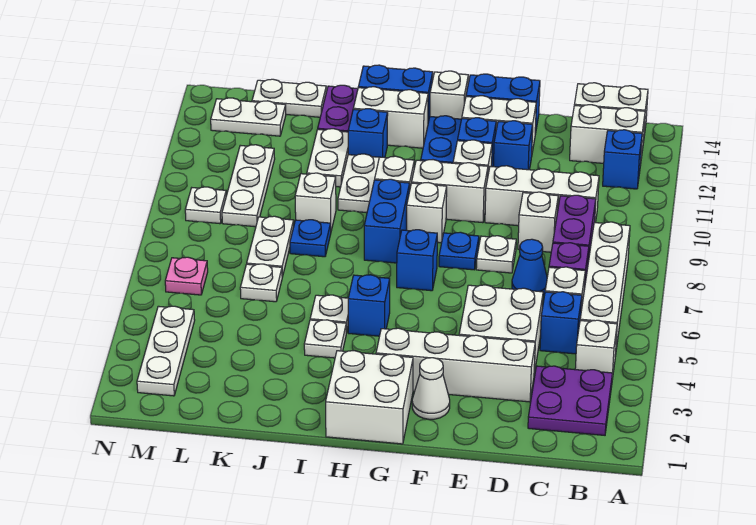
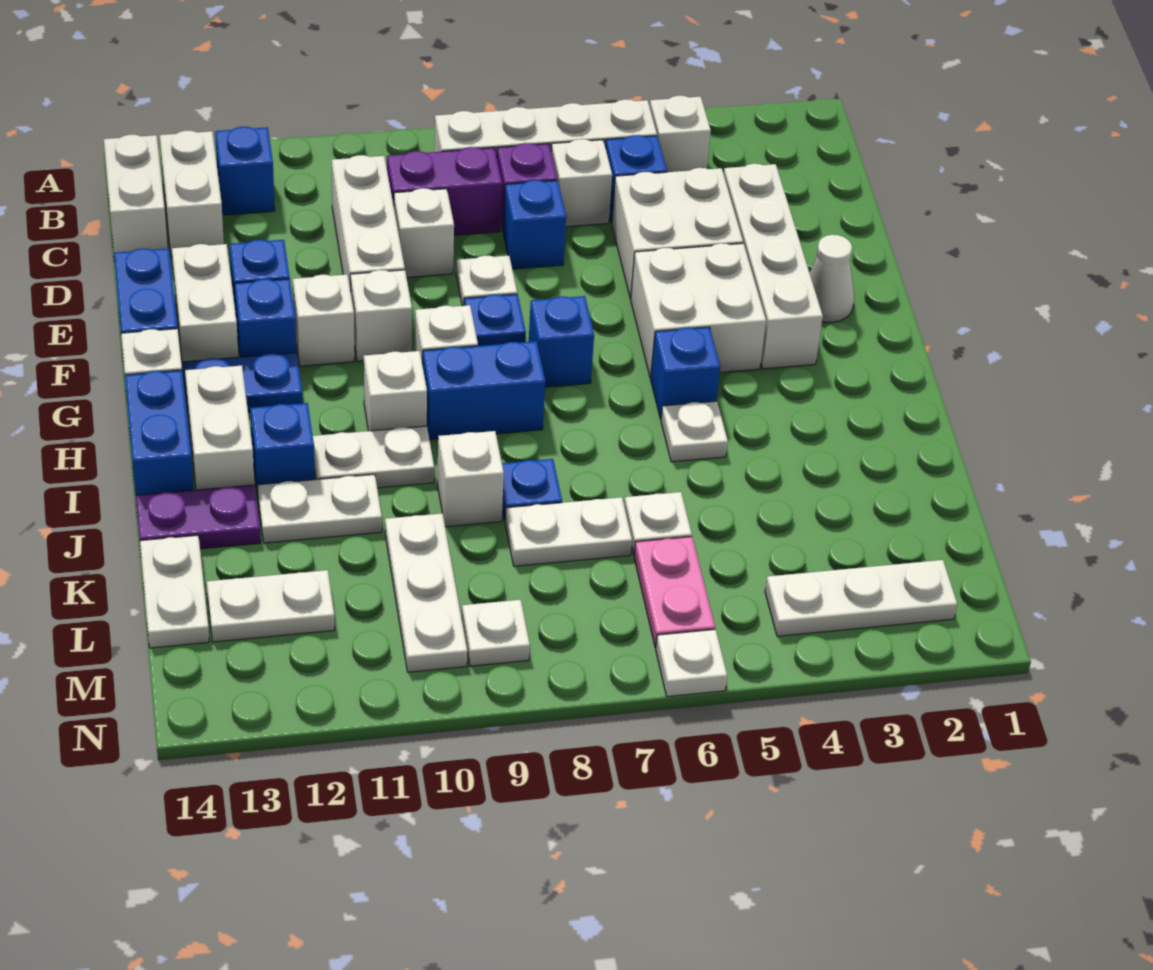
purple 2x2 plate [528,366,612,435] -> none
blue 1x1 cone [512,239,547,295] -> blue 1x1 brick [503,180,566,269]
white 1x2 brick [412,160,488,223] -> white 1x1 brick [350,270,412,361]
white 2x2 brick [326,351,413,444] -> white 2x2 brick moved to [631,243,766,378]
white 1x1 plate [304,320,346,358] -> white 1x1 plate moved to [656,629,727,697]
white 1x3 plate [222,145,275,227] -> white 1x3 plate turned to [385,513,467,672]
white 1x2 plate [211,98,286,136] -> white 1x2 plate turned to [207,570,335,642]
pink 1x1 plate [165,257,208,295] -> pink 1x2 plate [634,537,715,648]

